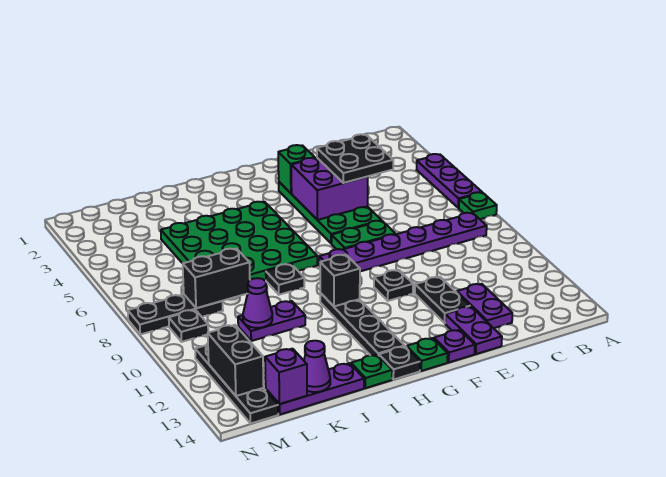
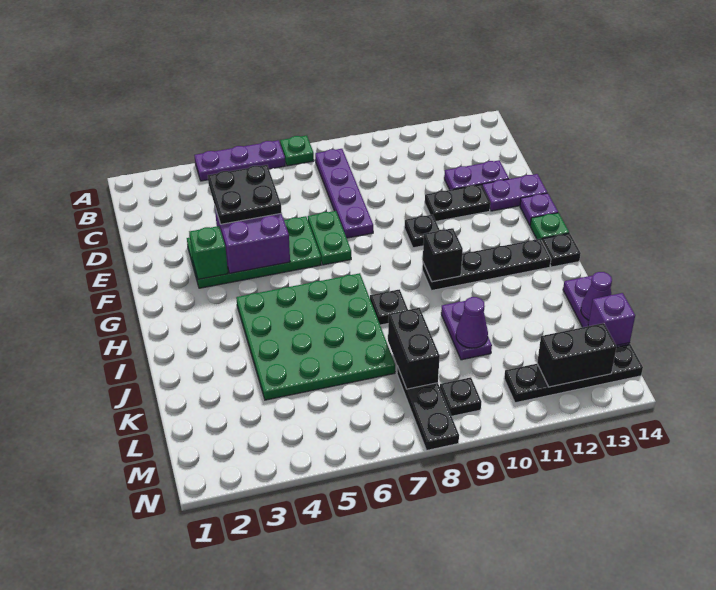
purple 1x6 plate [319,213,487,271] -> purple 1x4 plate [315,149,373,238]
green 1x1 plate [351,355,392,388] -> none

